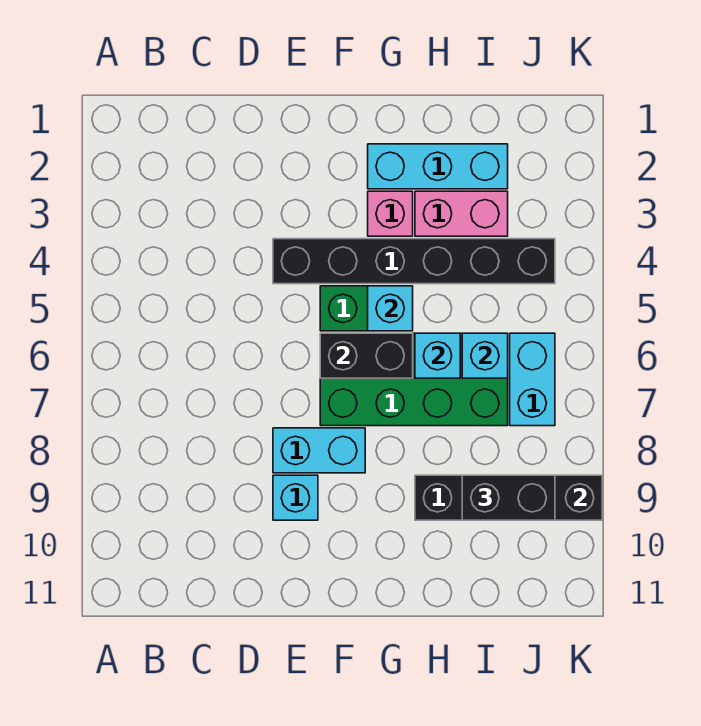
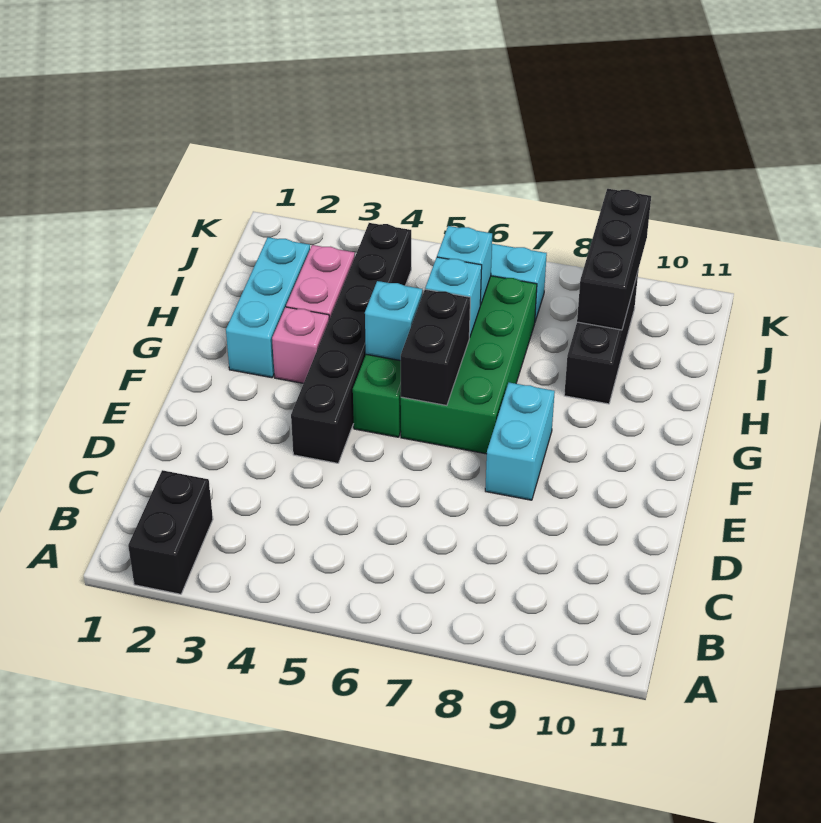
cyan 1x1 brick [273,475,318,520] -> none
black 1x2 brick [462,475,555,520] -> black 1x2 brick moved to [128,470,213,594]

